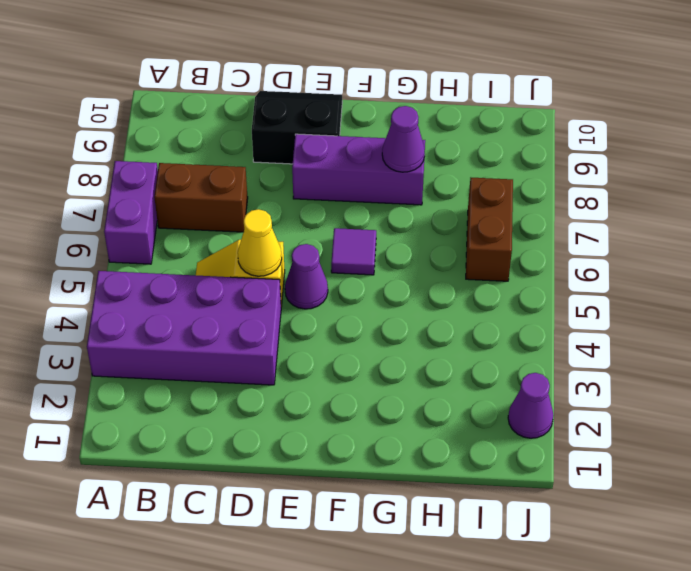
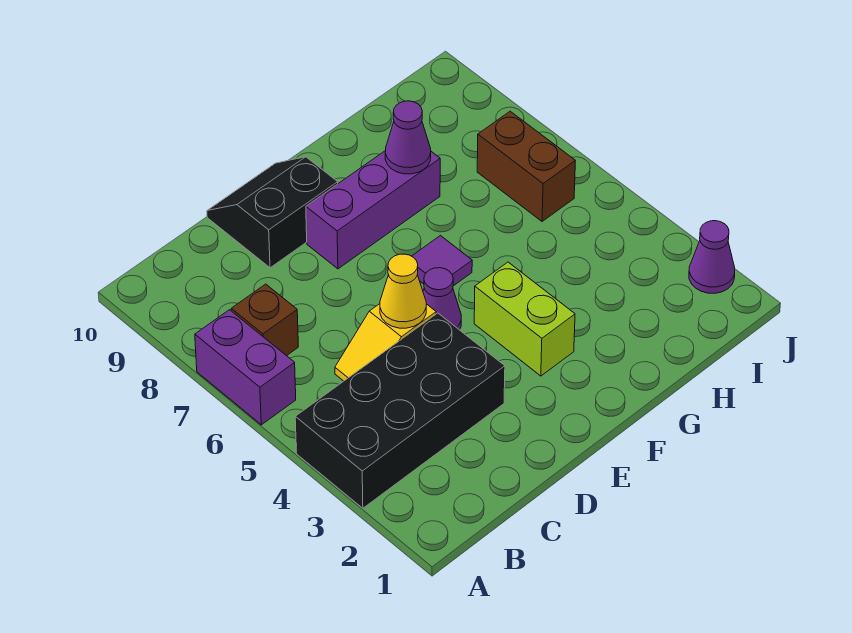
purple 2x4 brick [87,271,281,385] -> black 2x4 brick [295,313,505,508]
brown 1x2 brick [154,163,248,232] -> brown 1x1 brick [231,284,298,356]
none -> lime 1x2 brick [474,262,575,376]

